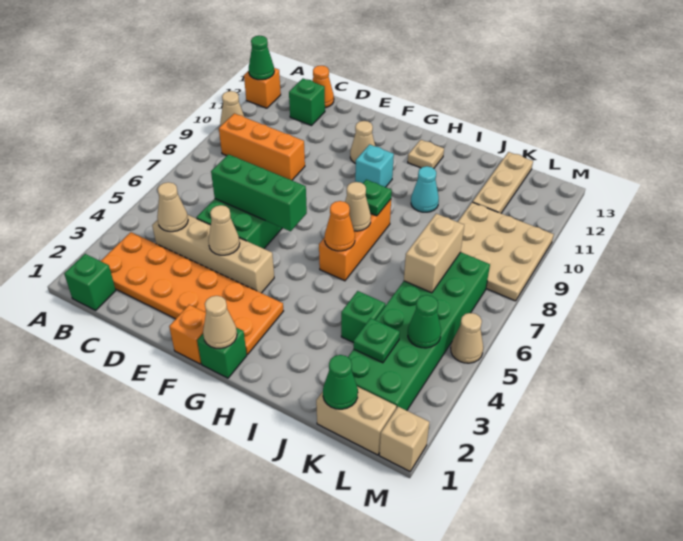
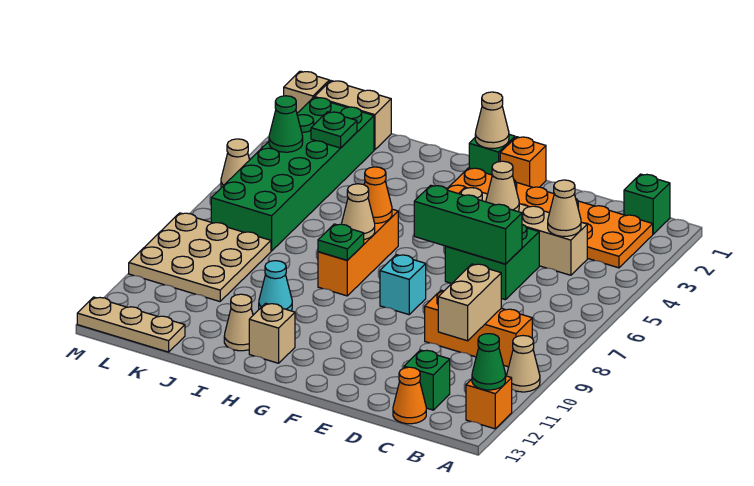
tan 1x1 cone [350,121,375,164] -> tan 1x1 cone moved to [224,294,253,351]
cyan 1x1 brick [355,144,394,187] -> cyan 1x1 brick moved to [380,255,426,315]
tan 1x1 plate [408,140,444,168] -> tan 1x1 brick [249,303,295,363]
green 1x1 brick [341,291,385,343] -> none
green 1x1 cone [323,355,358,409] -> none
tan 1x2 brick [404,214,464,293] -> tan 1x2 brick moved to [438,264,501,341]
tan 1x3 plate [473,152,533,213] -> tan 1x3 plate turned to [77,297,185,352]

